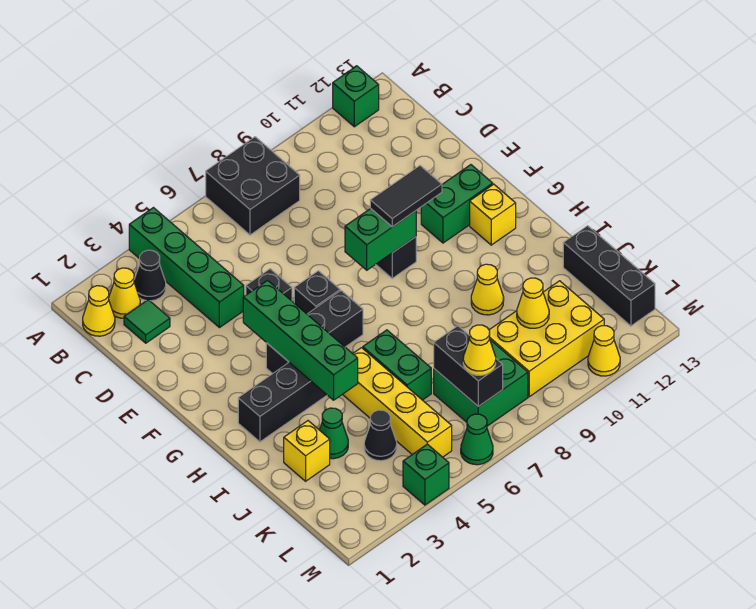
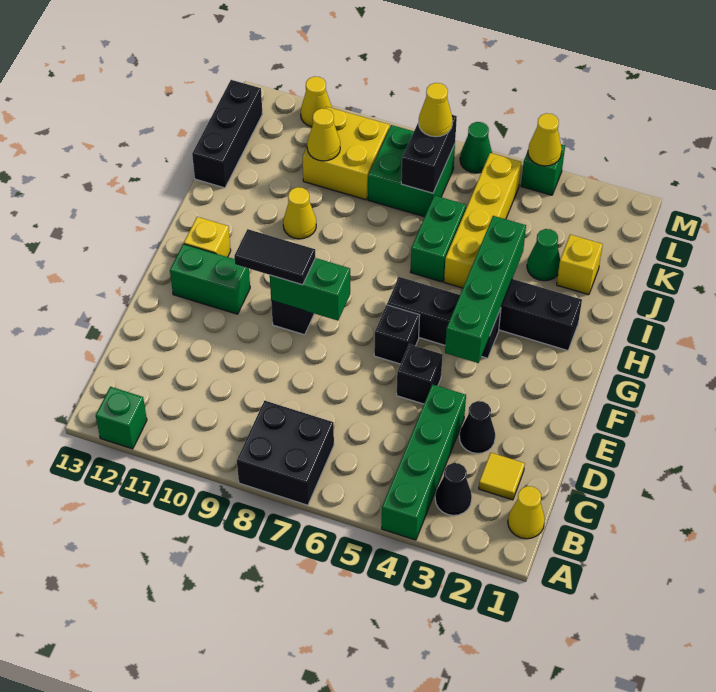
yellow 1x1 cone [109,268,140,318] -> yellow 1x1 cone moved to [528,113,562,166]
green 1x1 tile [124,300,170,343] -> yellow 1x1 tile [479,453,525,500]
black 1x1 cone [364,410,397,461] -> black 1x1 cone moved to [459,401,495,453]
yellow 2x3 brick [489,281,604,397] -> yellow 2x2 brick [302,107,390,200]

